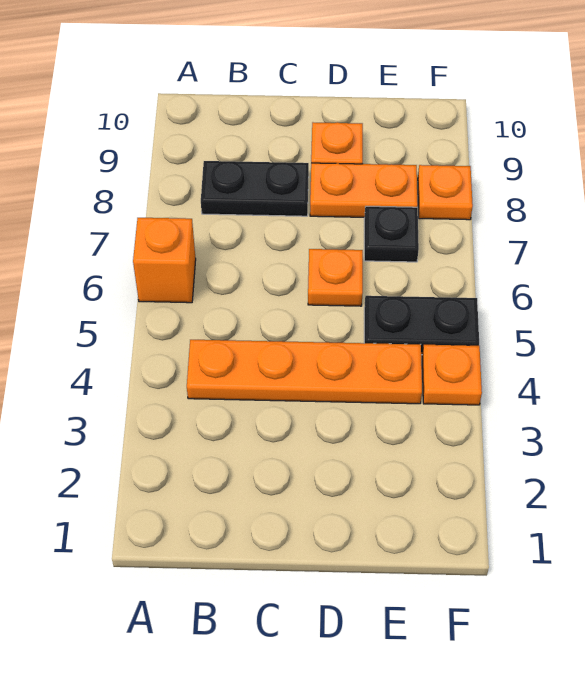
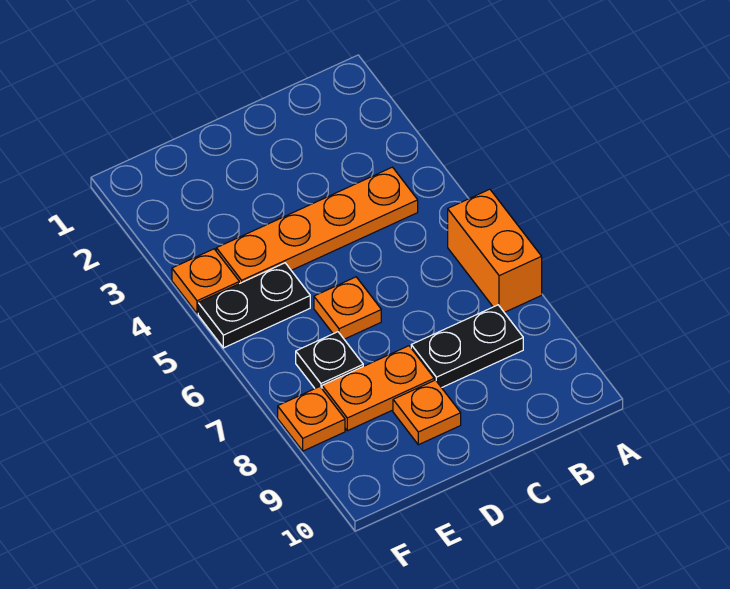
orange 1x1 brick [133,218,196,303] -> orange 1x2 brick [448,189,542,312]

